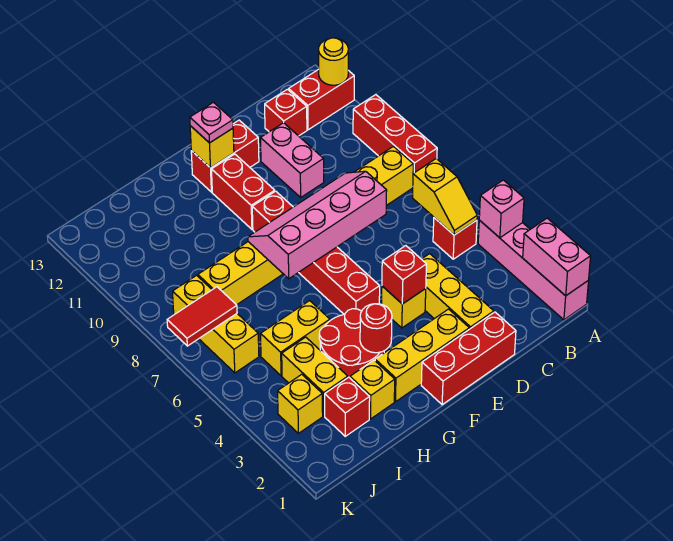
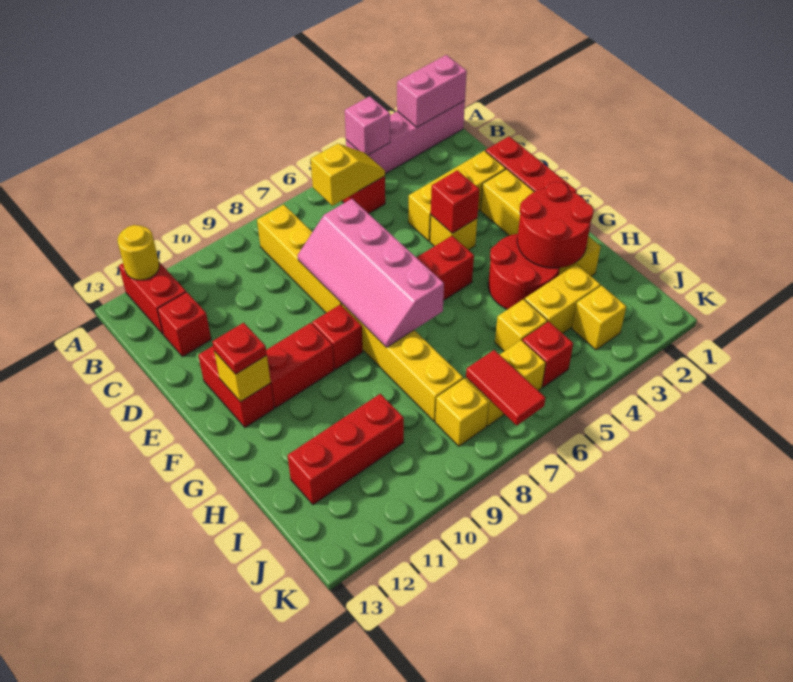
red 1x3 brick [353,95,437,173] -> red 1x3 brick moved to [288,394,404,505]
pink 1x2 brick [261,123,324,197] -> none
pink 1x1 plate [190,102,233,143] -> red 1x1 plate [212,323,267,374]
red 1x1 round brick [360,304,392,353] -> red 2x2 round brick [517,182,593,268]
yellow 1x2 brick [261,301,330,376] -> yellow 1x1 brick [495,299,547,351]
red 1x1 brick [325,377,370,436] -> red 1x1 brick moved to [522,321,573,387]

